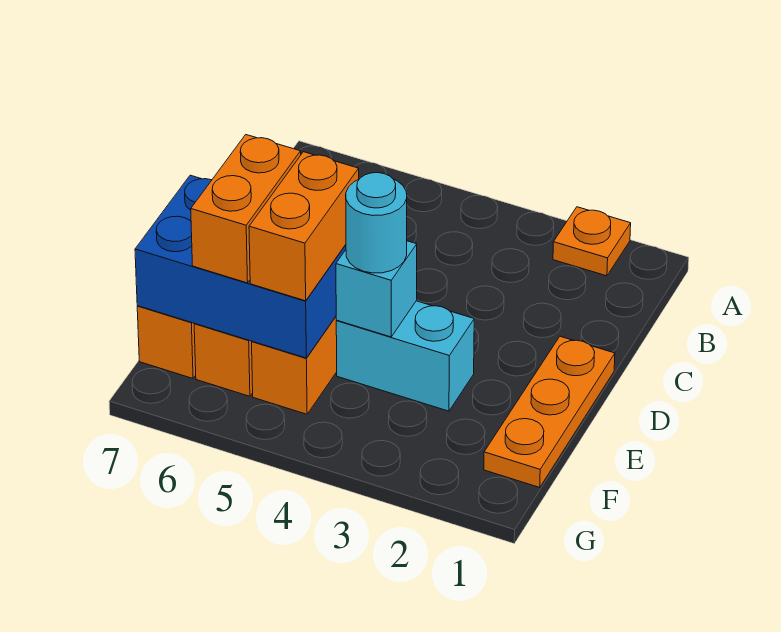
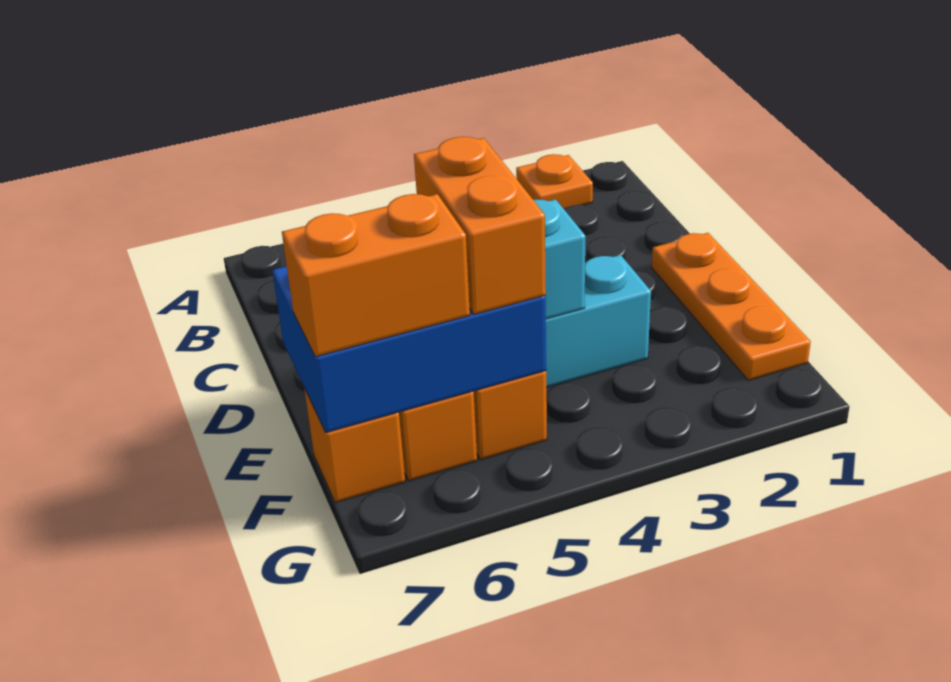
cyan 1x1 round brick [346,173,407,273] -> none
orange 1x2 brick [191,135,301,283] -> orange 1x2 brick turned to [282,194,470,357]

